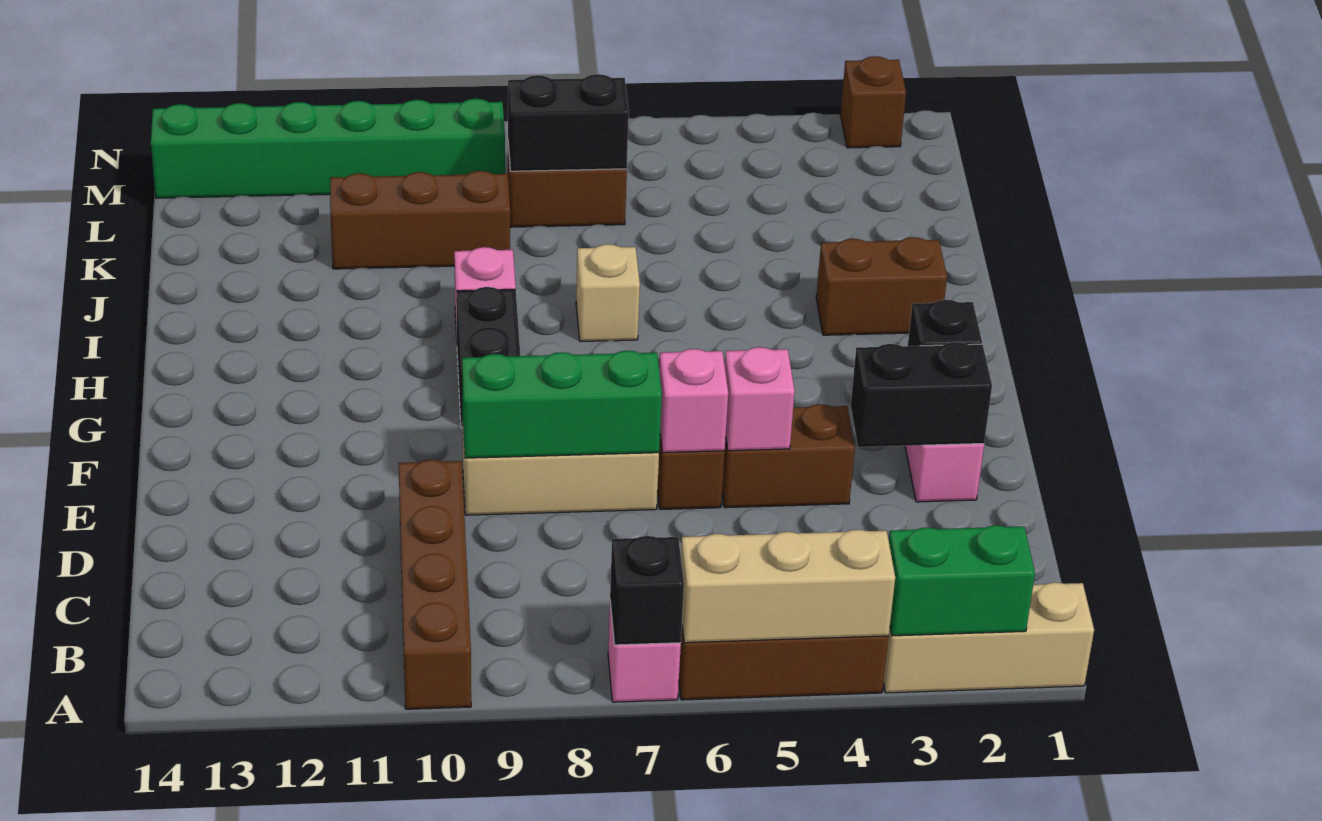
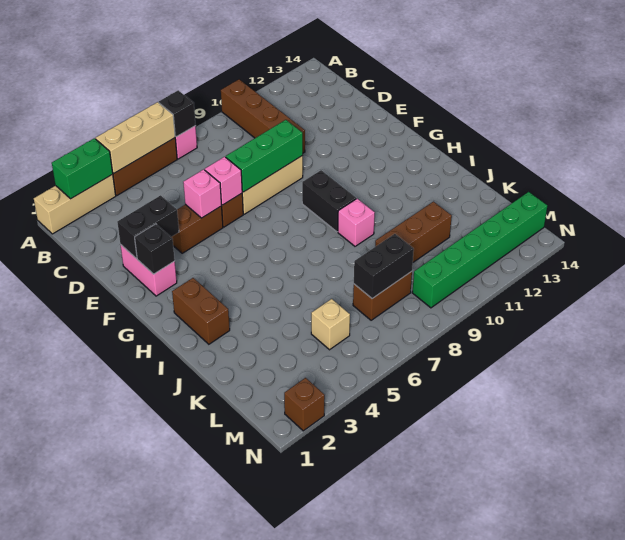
brown 1x2 brick [816,237,947,335] -> brown 1x2 brick turned to [172,278,230,344]
tan 1x1 brick [576,244,640,342] -> tan 1x1 brick moved to [311,299,350,350]

